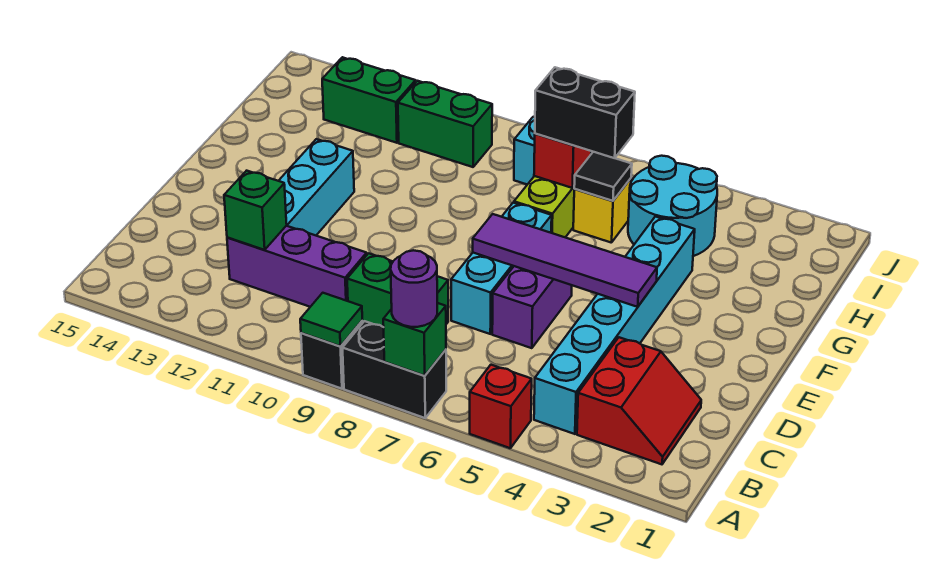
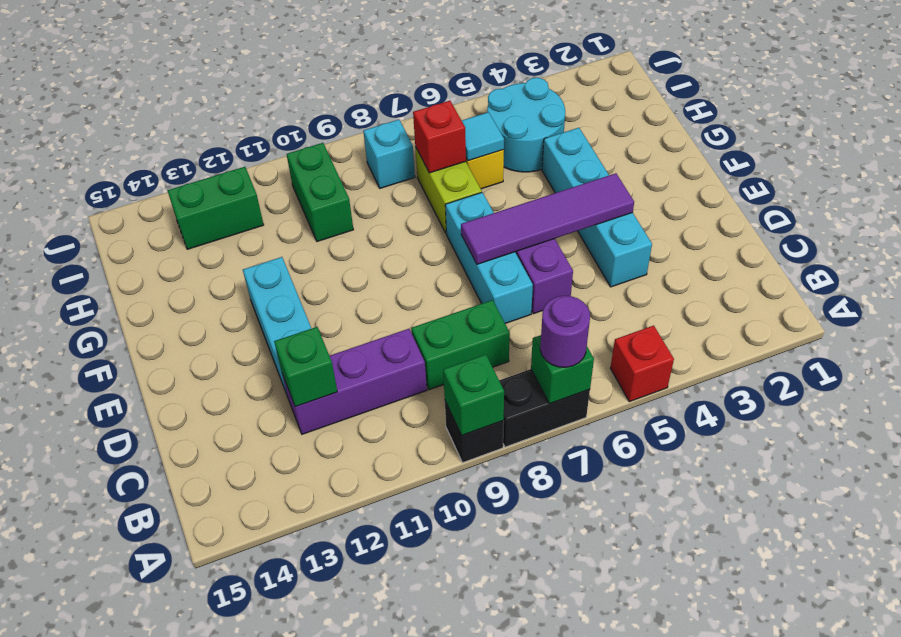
green 1x1 tile [300,293,362,346] -> green 1x1 brick [443,354,504,435]
red 2x2 slope [577,337,701,464] -> none
cyan 1x6 brick [534,217,695,434] -> cyan 1x4 brick [542,128,652,287]
black 1x1 tile [574,152,632,201] -> cyan 1x1 tile [462,112,504,161]
black 1x2 brick [535,67,635,158] -> none
green 1x2 brick [398,81,492,167] -> green 1x2 brick turned to [287,143,353,242]

